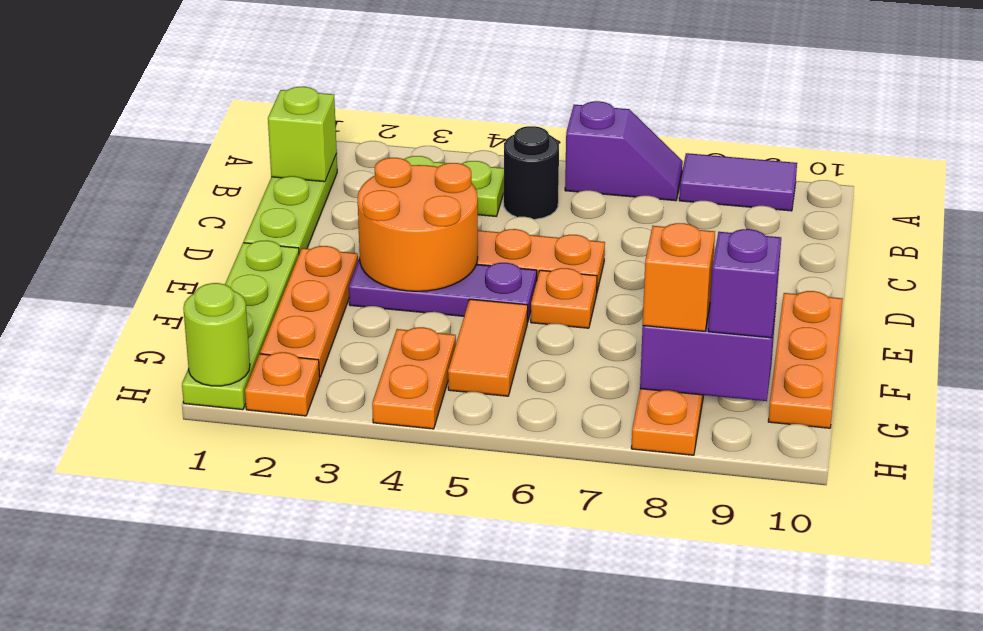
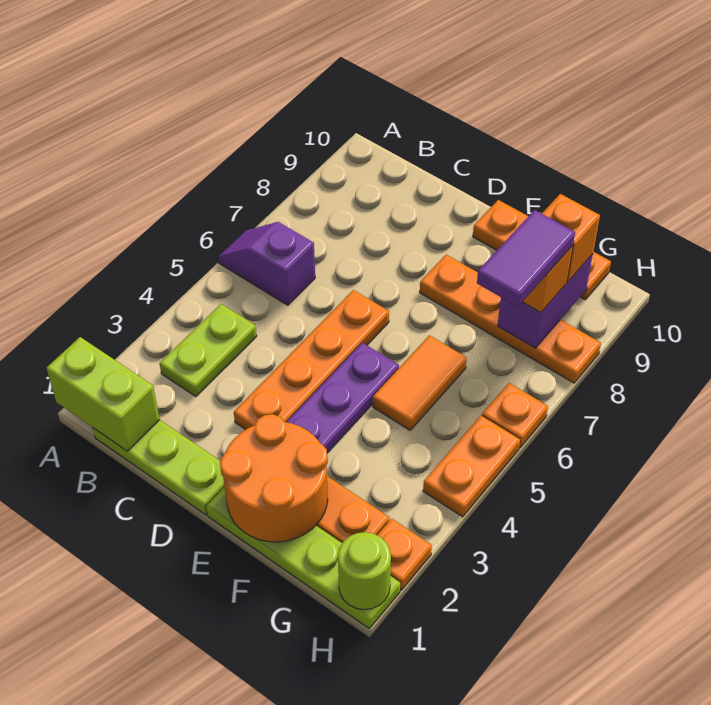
purple 1x2 slope [565,101,683,201] -> purple 1x2 slope turned to [218,222,315,305]
purple 1x2 tile [679,153,797,211] -> purple 1x2 tile moved to [477,210,575,307]
lime 1x1 brick [268,87,337,182] -> lime 1x2 brick [47,337,160,451]
black 1x1 round brick [504,126,559,219] -> none
orange 2x2 round brick [358,158,478,291] -> orange 2x2 round brick moved to [220,414,328,542]
orange 1x1 plate [531,268,597,328] -> orange 1x1 plate moved to [482,383,548,448]
orange 1x2 tile [448,299,528,396] -> orange 1x2 tile turned to [373,335,467,430]
orange 1x2 plate [372,327,456,429] -> orange 1x2 plate turned to [423,415,520,517]
purple 1x1 brick [709,229,781,338] -> orange 1x1 brick [542,194,600,282]

